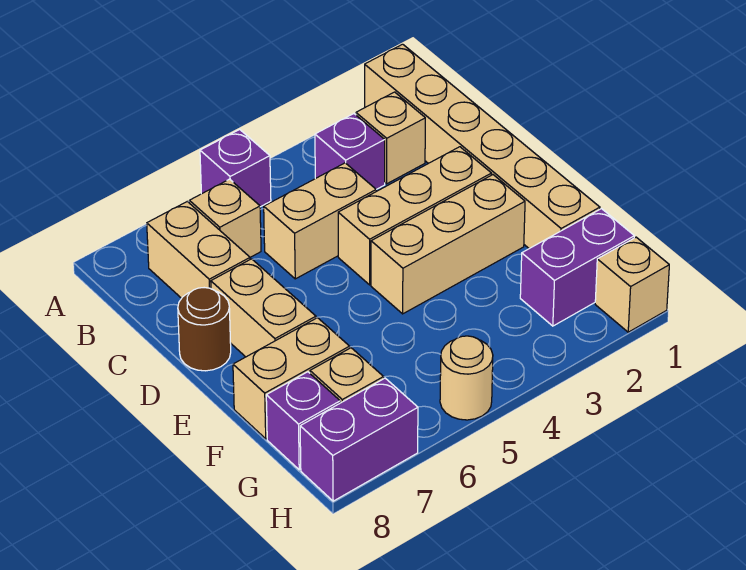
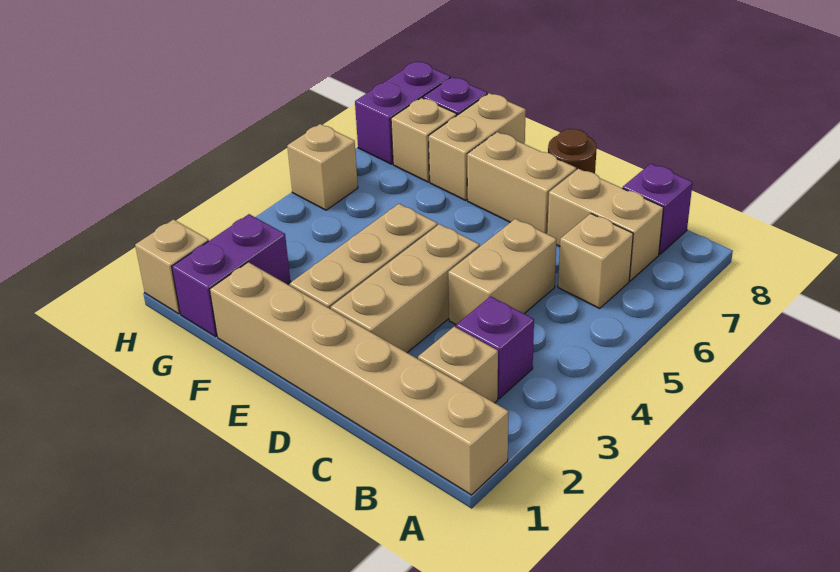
purple 1x1 brick [200,129,271,207] -> purple 1x1 brick moved to [623,164,693,254]
tan 1x1 round brick [440,336,493,420] -> tan 1x1 brick [287,124,358,210]

